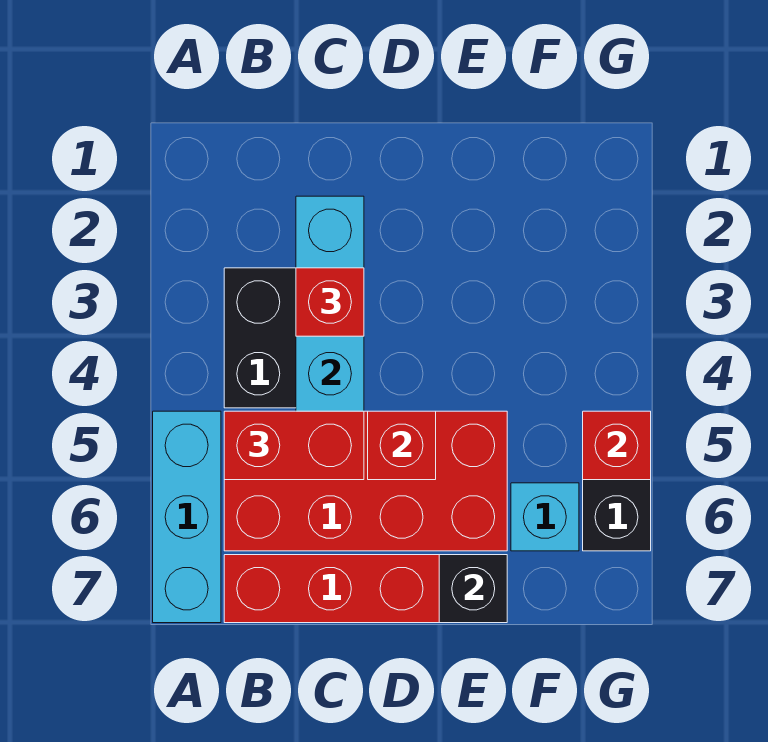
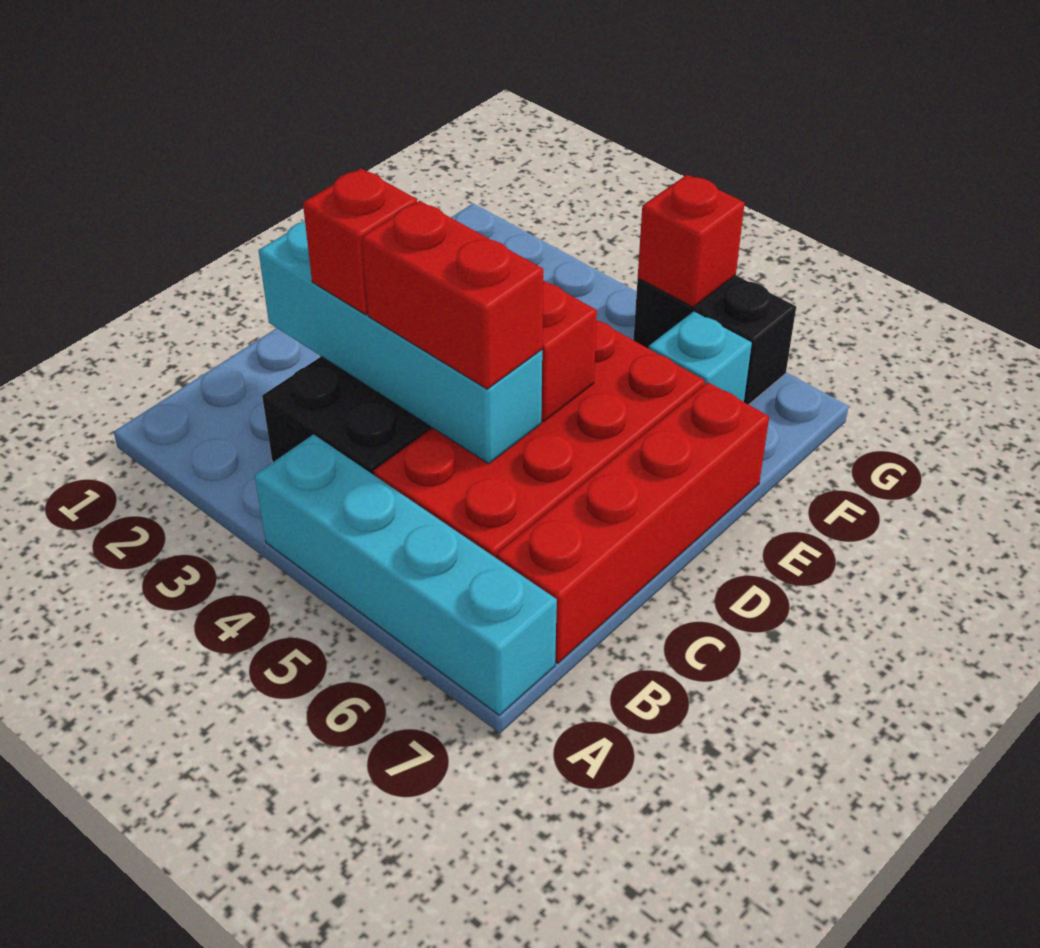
cyan 1x3 brick [153,411,221,623] -> cyan 1x4 brick [255,434,557,715]
red 1x2 brick [224,411,364,480] -> red 1x2 brick turned to [362,201,543,389]
black 1x1 brick [439,555,507,623] -> none

